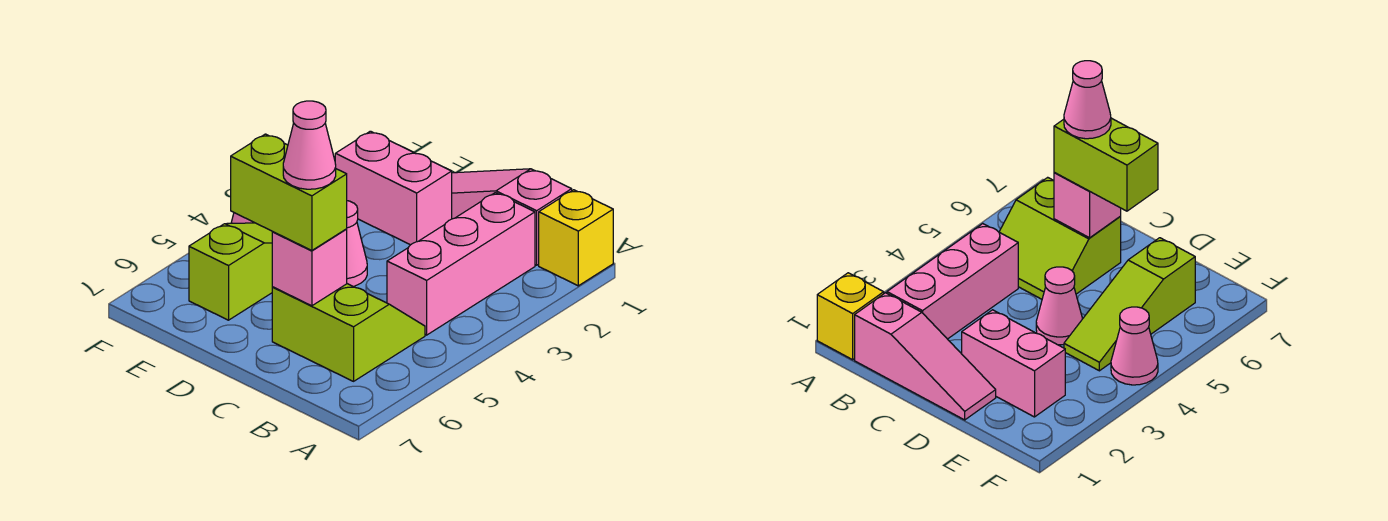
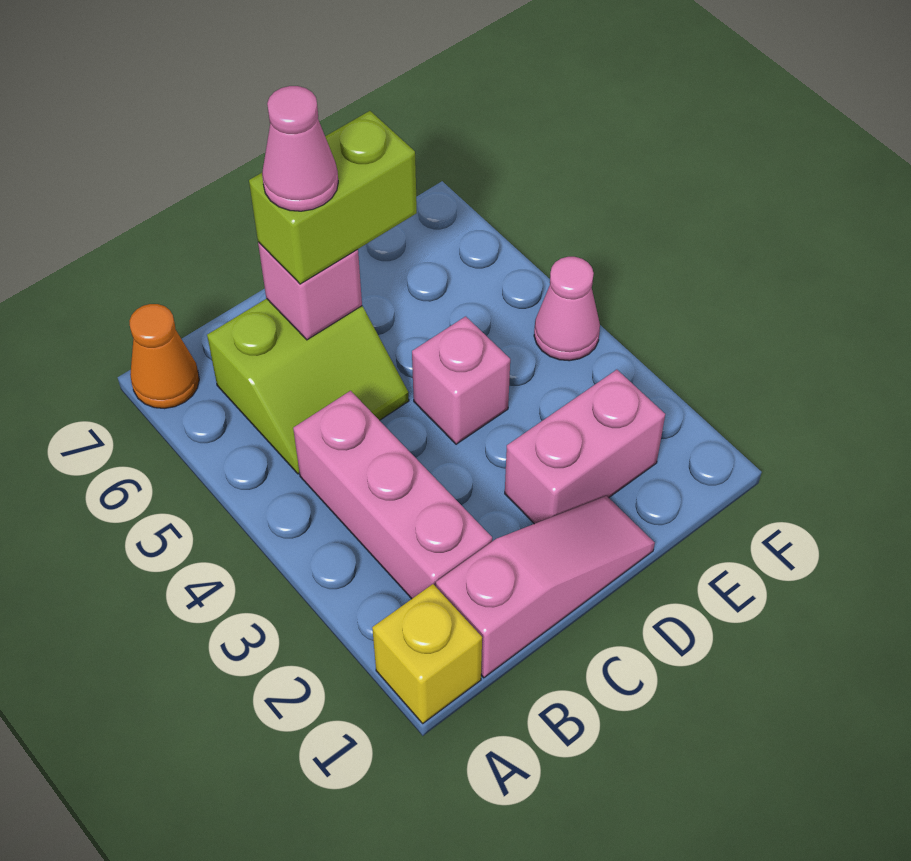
none -> orange 1x1 cone [130,304,199,409]
pink 1x1 cone [347,201,367,287] -> pink 1x1 brick [412,316,510,444]
lime 1x3 slope [189,223,272,320] -> none

